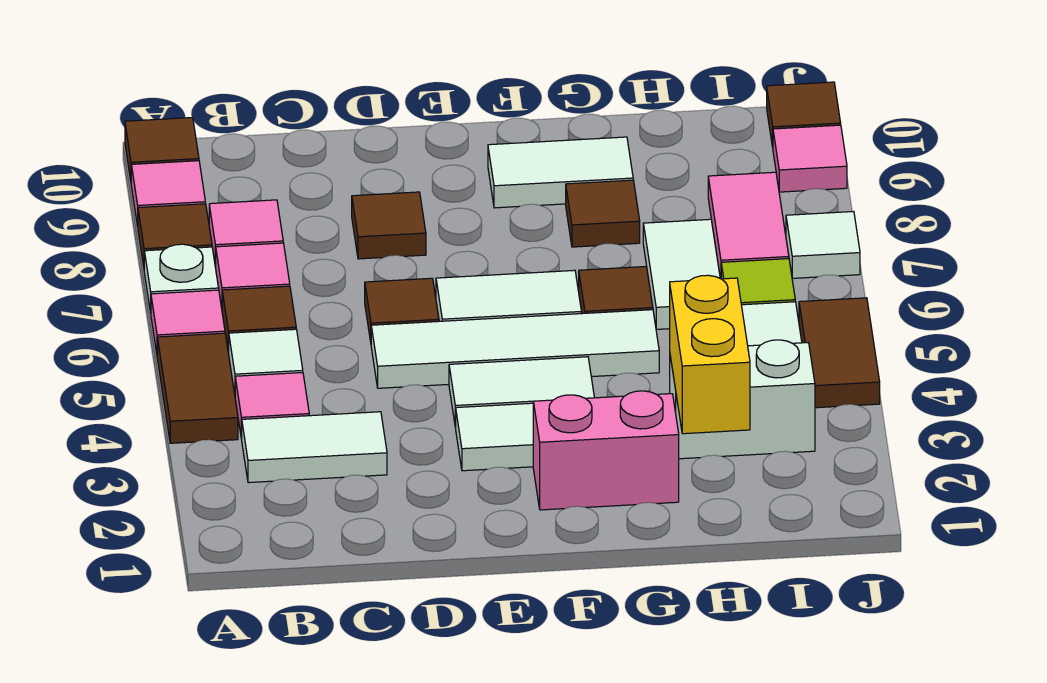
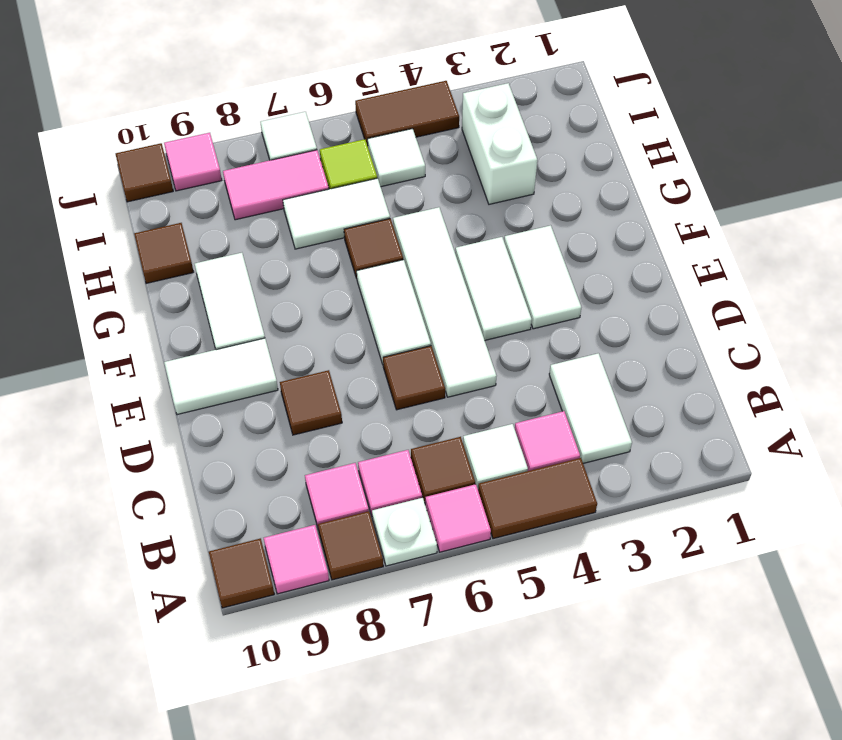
none -> white 1x2 tile [164,338,278,415]
pink 1x2 brick [533,391,679,510] -> none
brown 1x1 tile [566,180,640,247] -> brown 1x1 tile moved to [134,223,194,283]
yellow 1x2 brick [670,275,750,434] -> none

